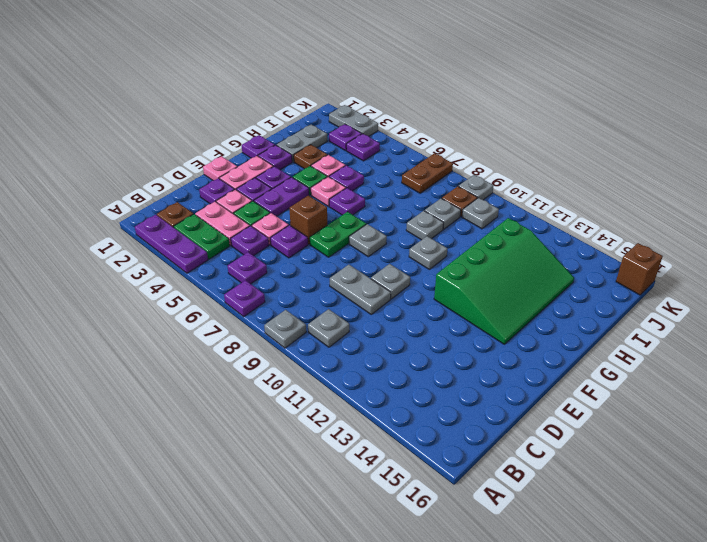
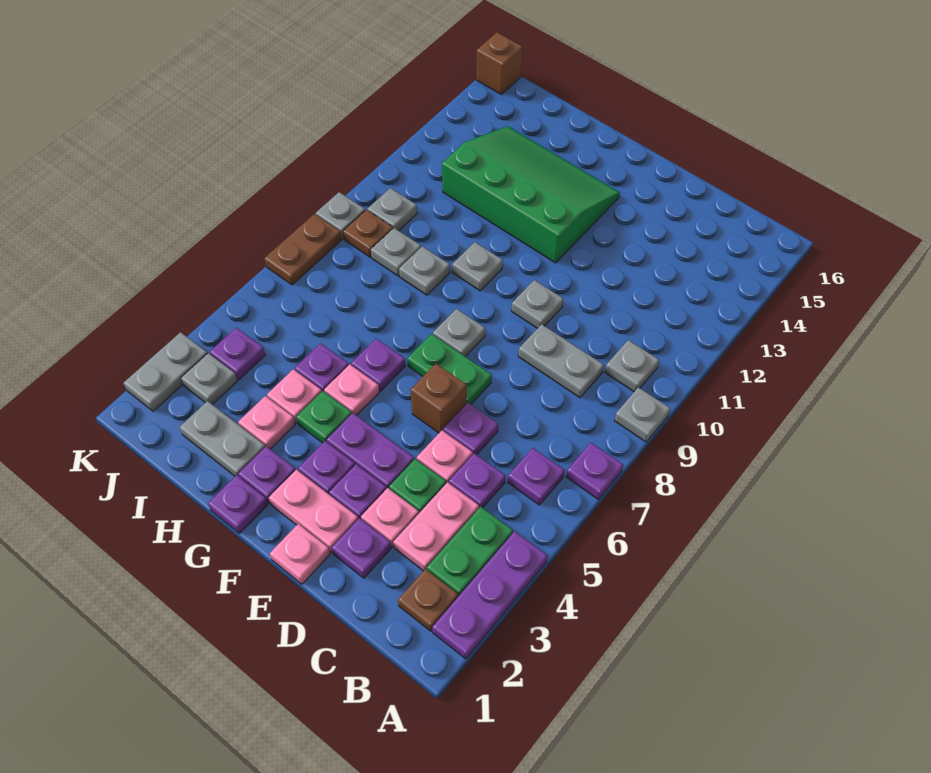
grey 1x2 plate [330,265,391,314] -> grey 1x2 plate turned to [518,324,604,398]
brown 1x1 plate [294,145,327,169] -> pink 1x1 plate [238,396,295,449]
purple 1x1 plate [329,124,362,151] -> grey 1x1 plate [181,353,237,405]
brown 1x2 plate [402,153,453,193] -> brown 1x2 plate turned to [264,214,341,285]

